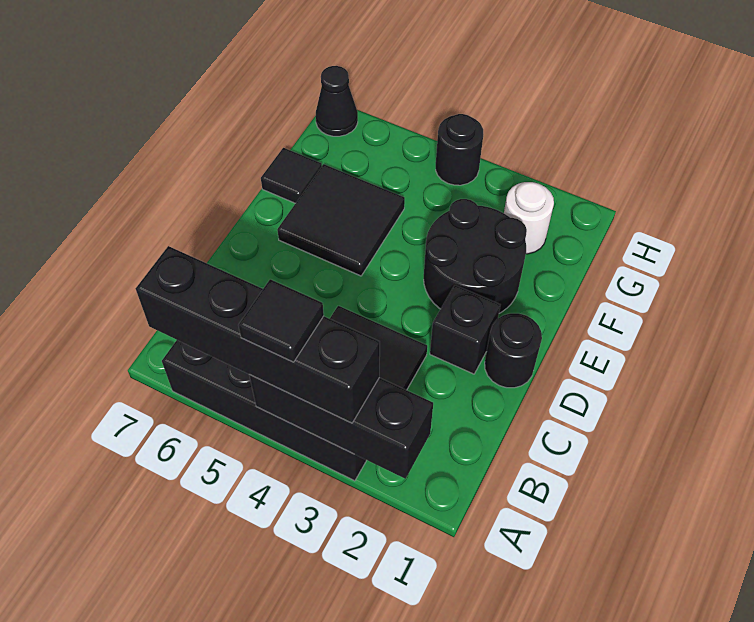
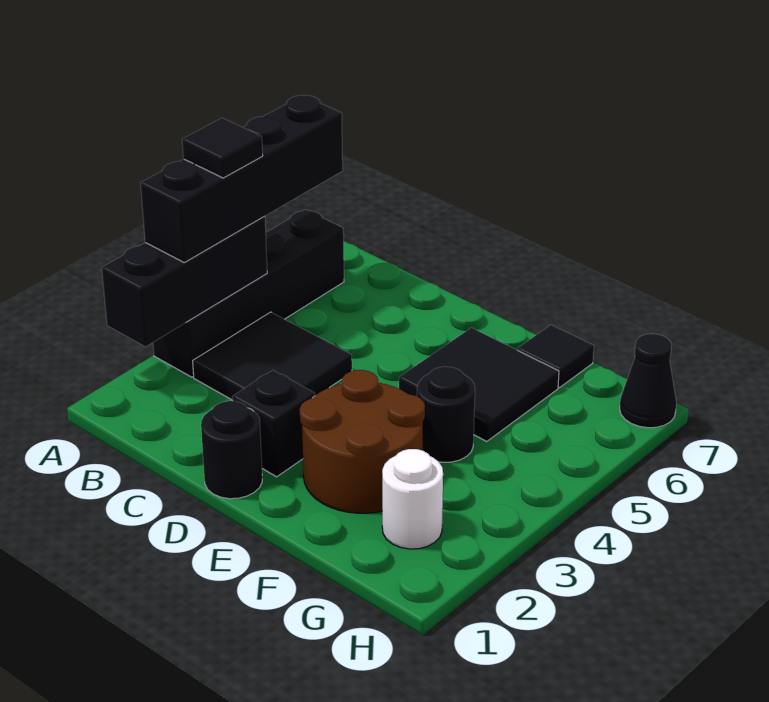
black 2x2 round brick [424,199,527,313] -> brown 2x2 round brick [300,370,425,513]
black 1x1 round brick [436,114,483,185] -> black 1x1 round brick moved to [417,367,475,462]

